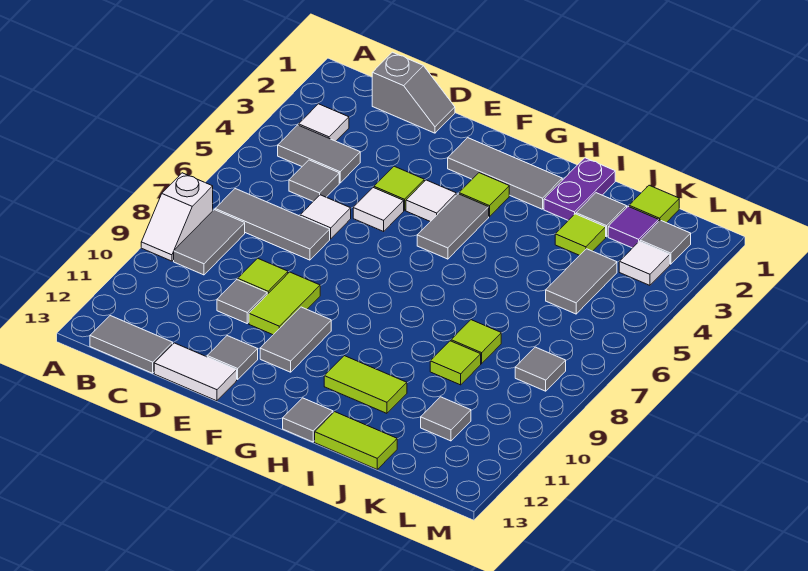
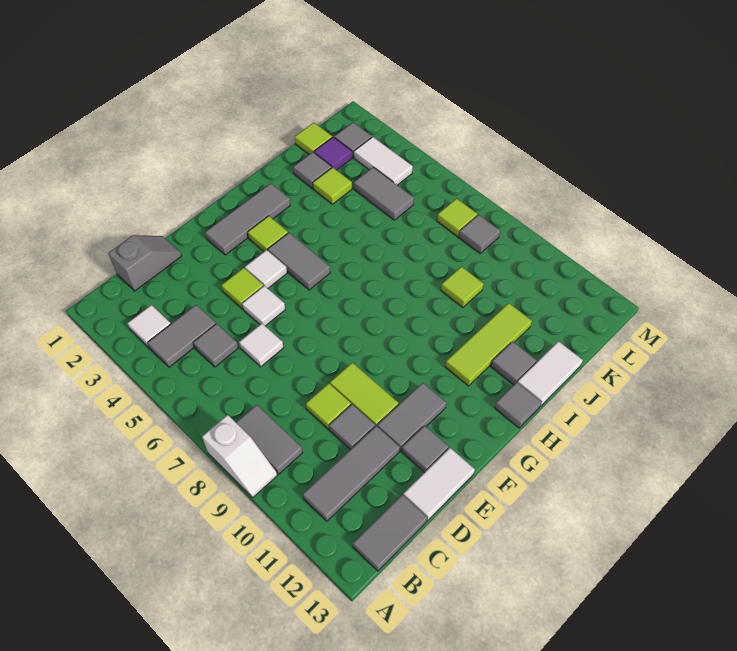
grey 1x3 tile [215,189,330,260] -> grey 1x3 tile moved to [303,426,400,521]
grey 1x2 tile [260,307,331,372] -> grey 1x2 tile turned to [377,383,446,451]
lime 1x2 tile [324,356,407,413] -> lime 1x3 tile [445,303,532,386]
purple 1x2 plate [544,158,615,220] -> none
lime 1x2 tile [315,412,397,469] -> white 1x2 tile [517,341,583,406]
lime 1x1 tile [451,320,501,364] -> lime 1x1 tile moved to [437,199,477,237]
grey 1x1 tile [421,397,471,441] -> grey 1x1 tile moved to [491,341,536,385]
white 1x1 tile [619,241,670,285] -> white 1x2 tile [354,137,413,185]

